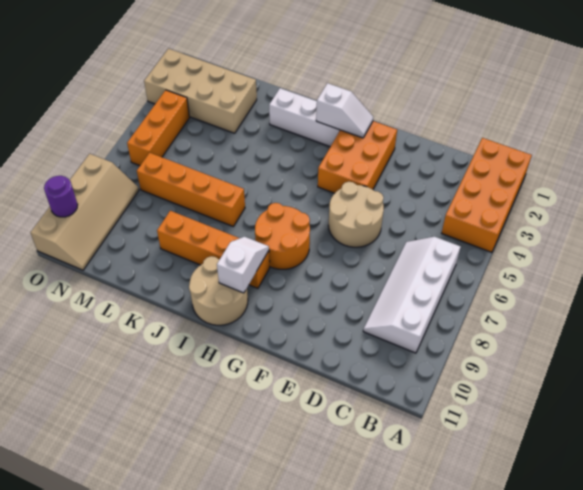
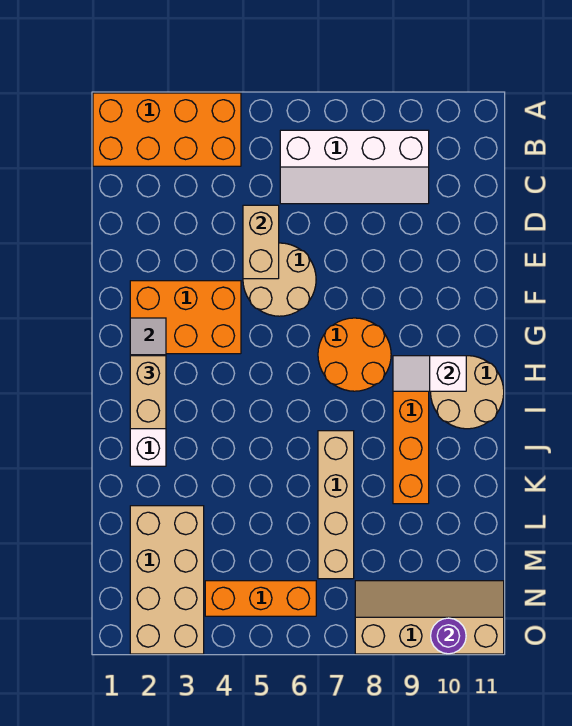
none -> tan 1x2 brick [243,205,279,279]
none -> tan 1x2 brick [130,356,166,429]
orange 1x4 brick [137,153,245,226] -> tan 1x4 brick [318,431,354,579]

